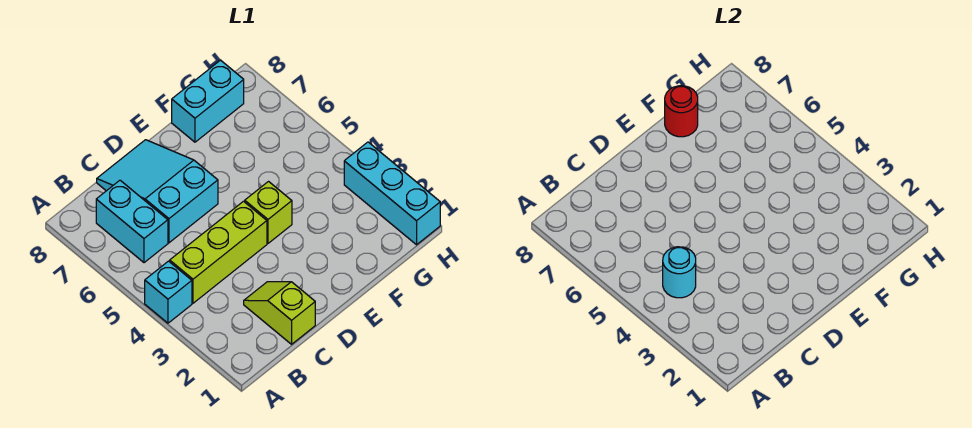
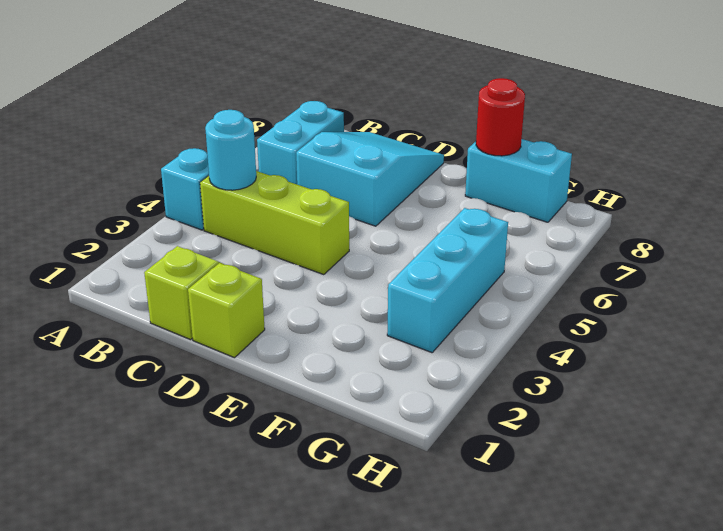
lime 1x1 brick [245,182,292,243] -> lime 1x1 brick moved to [188,263,265,358]
cyan 1x3 brick [344,142,440,245] -> cyan 1x3 brick moved to [387,208,508,353]

